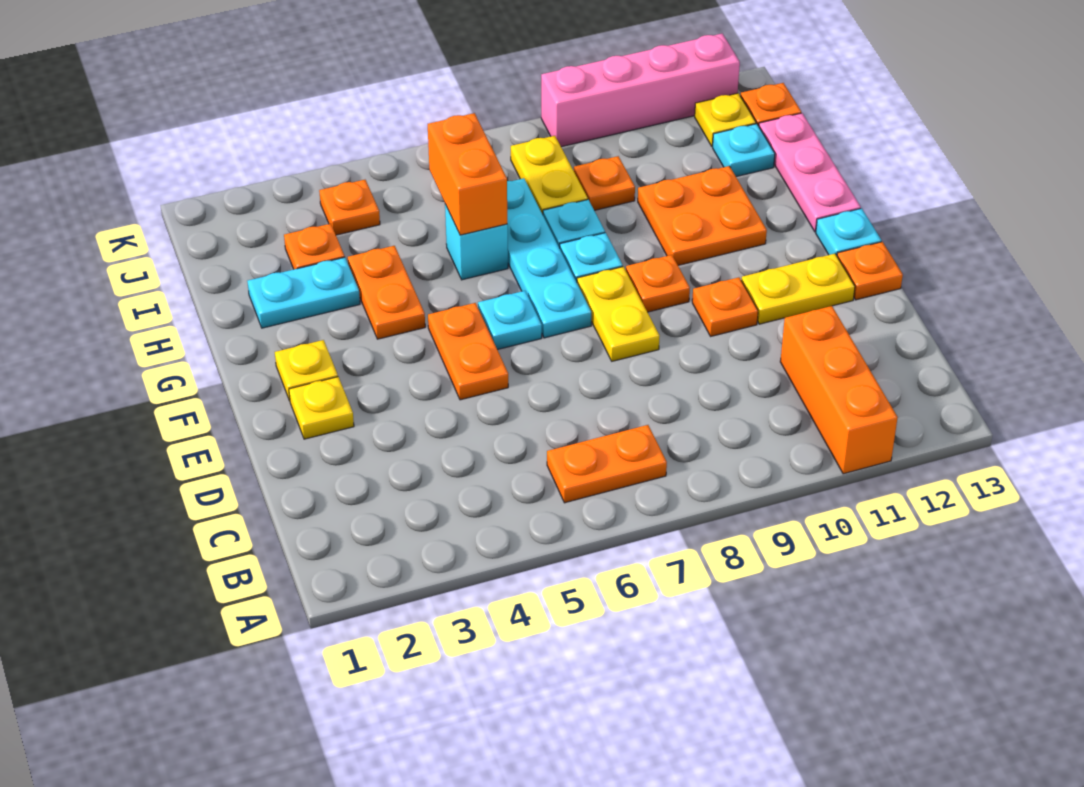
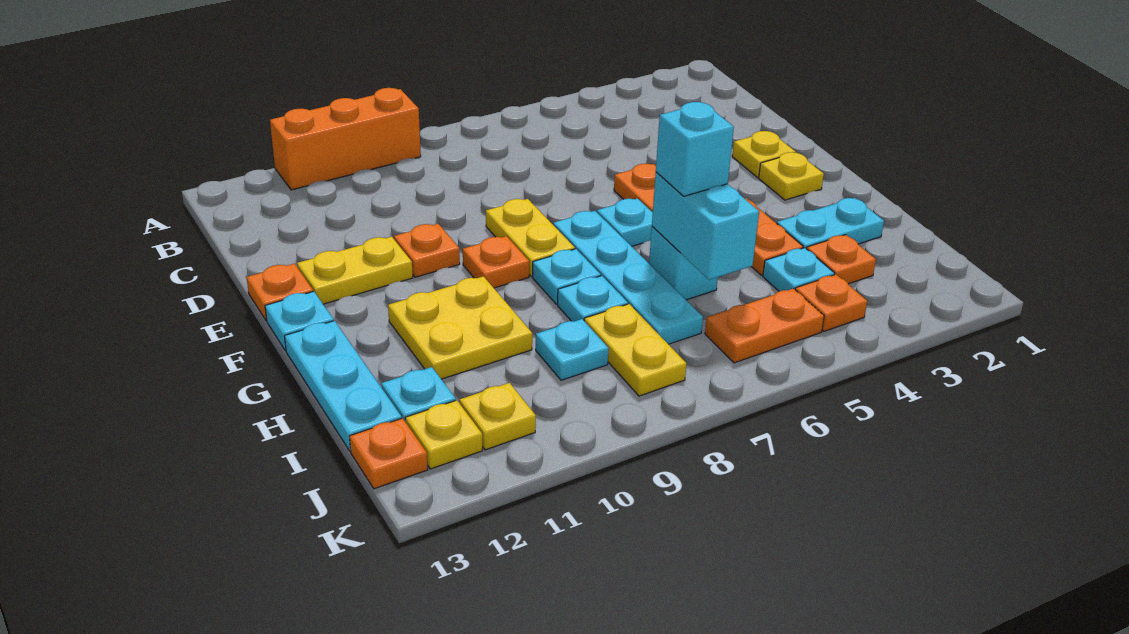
orange 1x3 brick [780,306,898,474] -> orange 1x3 brick turned to [270,88,421,190]
orange 1x2 plate [547,425,667,503] -> orange 1x2 plate moved to [705,288,824,363]
orange 2x2 plate [638,166,767,265] -> yellow 2x2 plate [388,276,532,379]
pink 1x3 plate [759,113,861,232] -> cyan 1x3 plate [285,321,402,451]
orange 1x2 brick [428,113,507,235] -> cyan 1x2 brick [652,172,759,280]
none -> cyan 1x1 brick [656,102,734,196]
none -> cyan 1x1 plate [763,248,835,291]
orange 1x1 plate [574,156,635,210] -> cyan 1x1 plate [536,319,609,380]
none -> yellow 1x1 plate [460,383,536,450]
pink 1x4 brick [541,34,740,147] -> none

